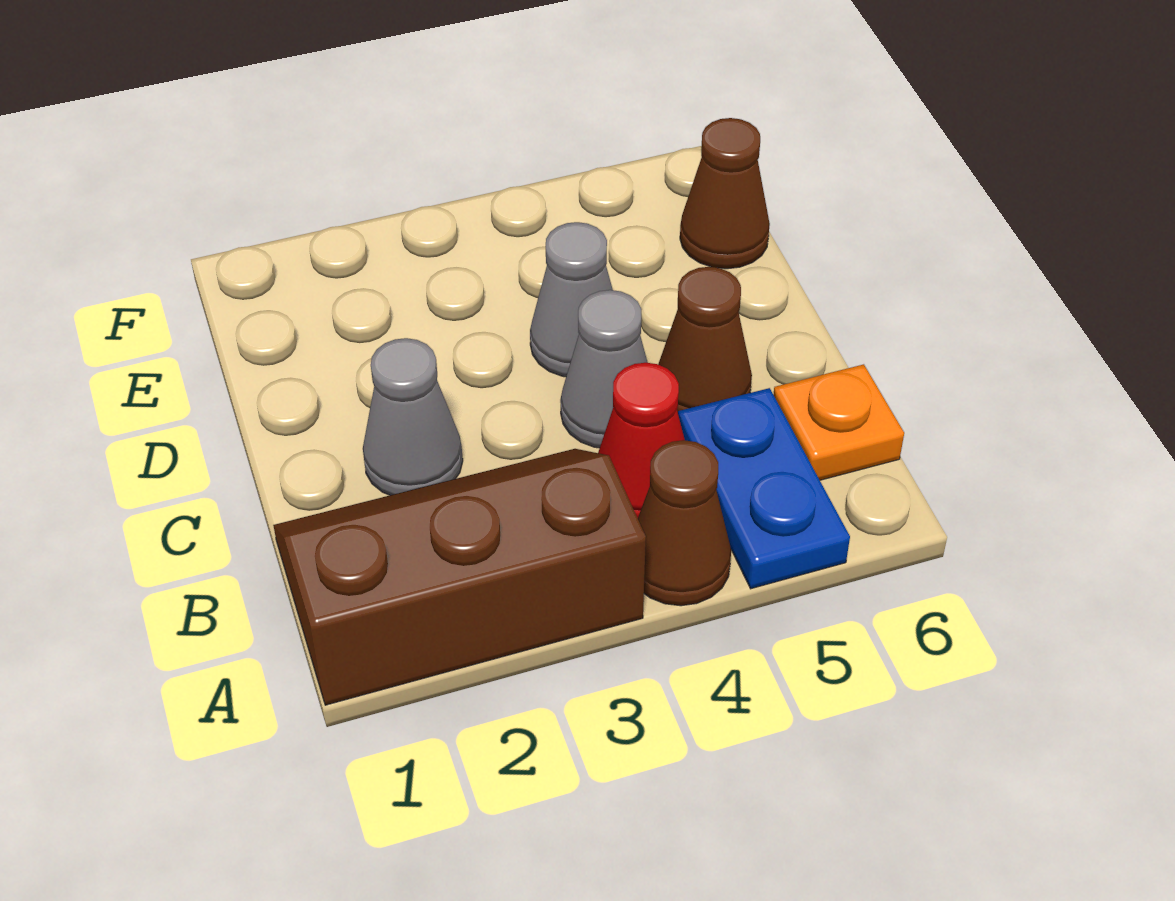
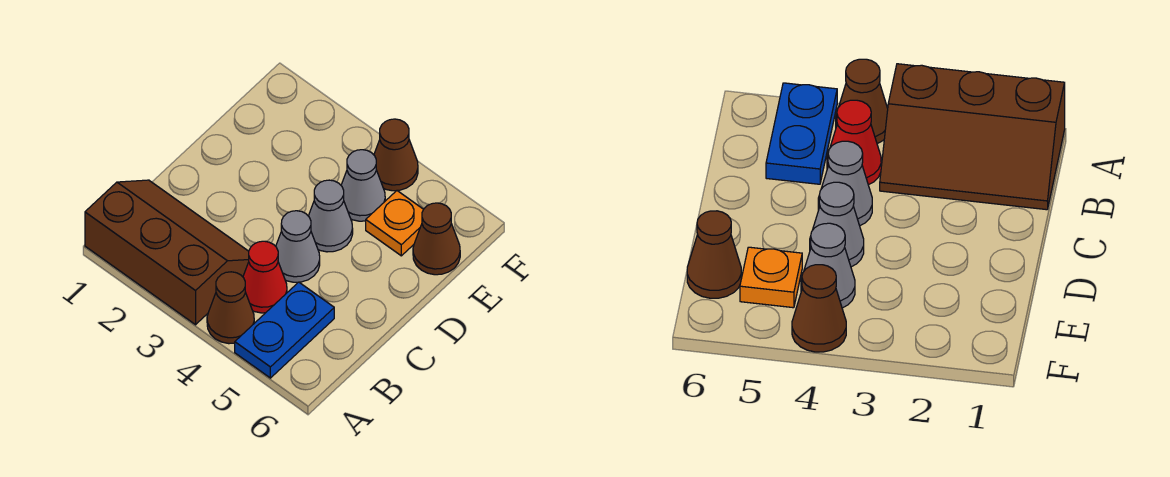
orange 1x1 plate [773,364,904,480] -> orange 1x1 plate moved to [366,191,424,256]
grey 1x1 cone [363,338,463,495] -> grey 1x1 cone moved to [341,150,385,221]
brown 1x1 cone [658,267,752,412] -> brown 1x1 cone moved to [374,119,418,191]

